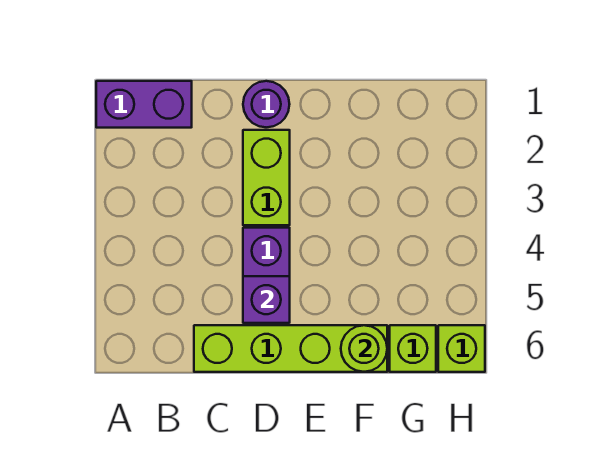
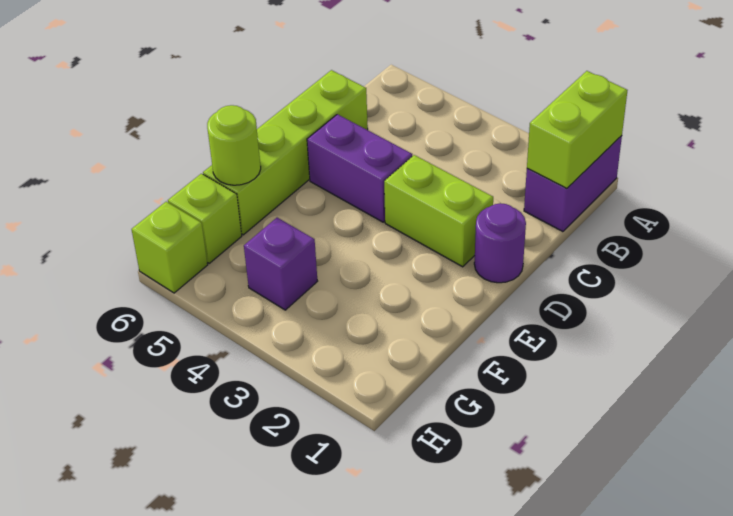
none -> lime 1x2 brick [527,71,628,189]
purple 1x1 brick [243,276,290,323] -> purple 1x1 brick moved to [244,218,317,310]

